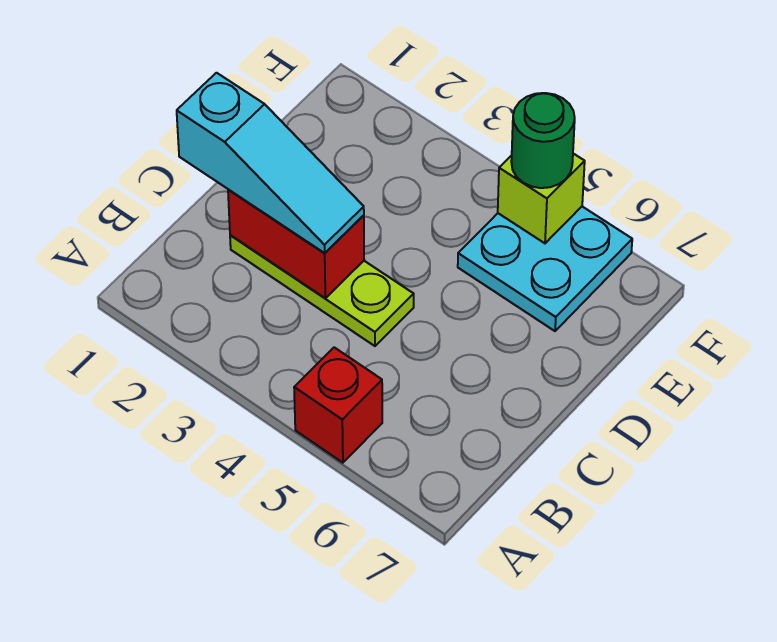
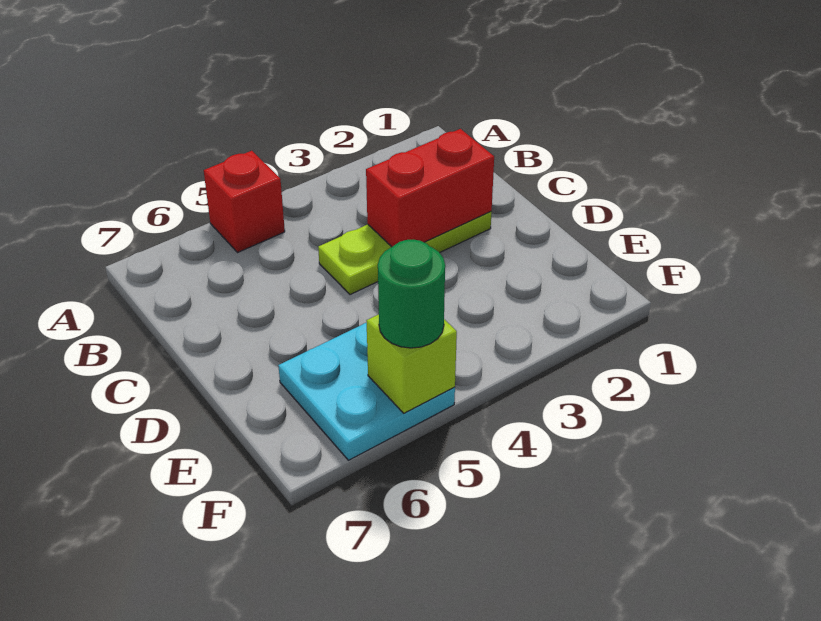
cyan 1x3 slope [177,73,364,253] -> none

